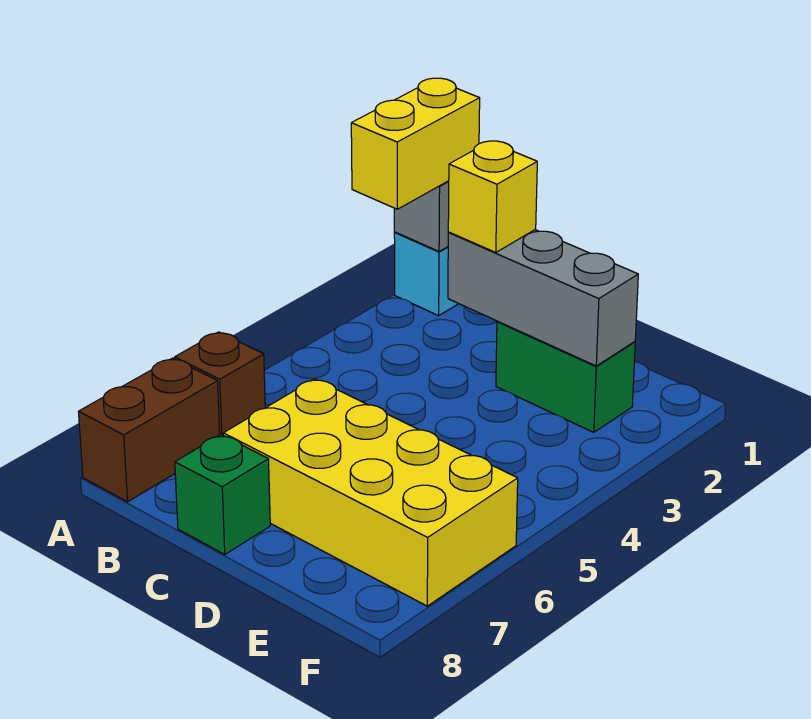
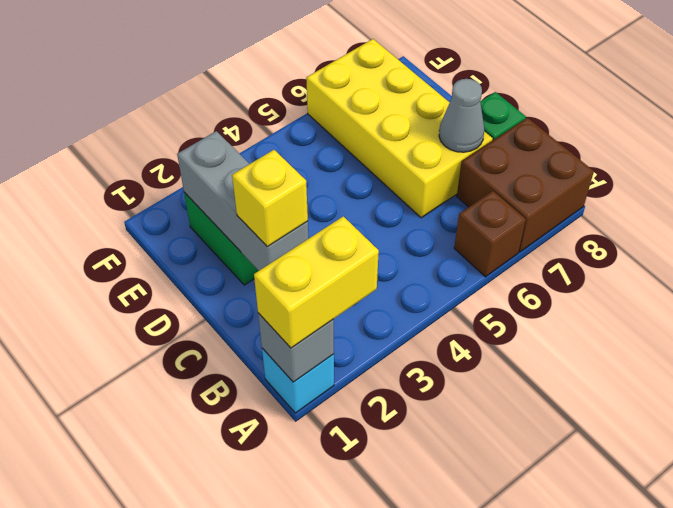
brown 1x2 brick [79,358,220,502] -> brown 2x2 brick [457,118,594,252]
none -> grey 1x1 cone [439,79,484,152]

